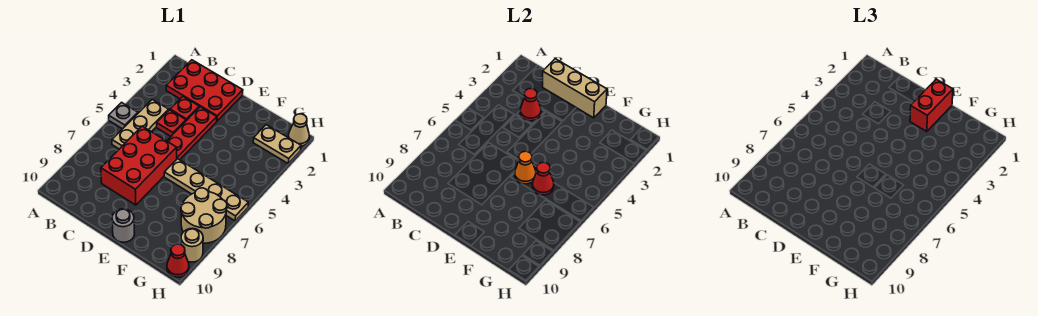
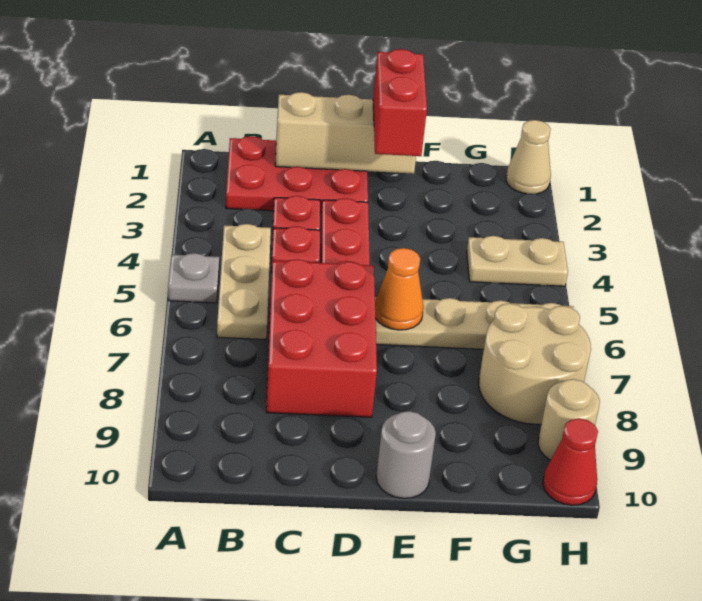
red 1x1 cone [520,89,541,121] -> none
red 1x1 cone [532,162,554,195] -> none
tan 1x2 plate [253,125,301,163] -> tan 1x2 plate moved to [467,236,568,286]

